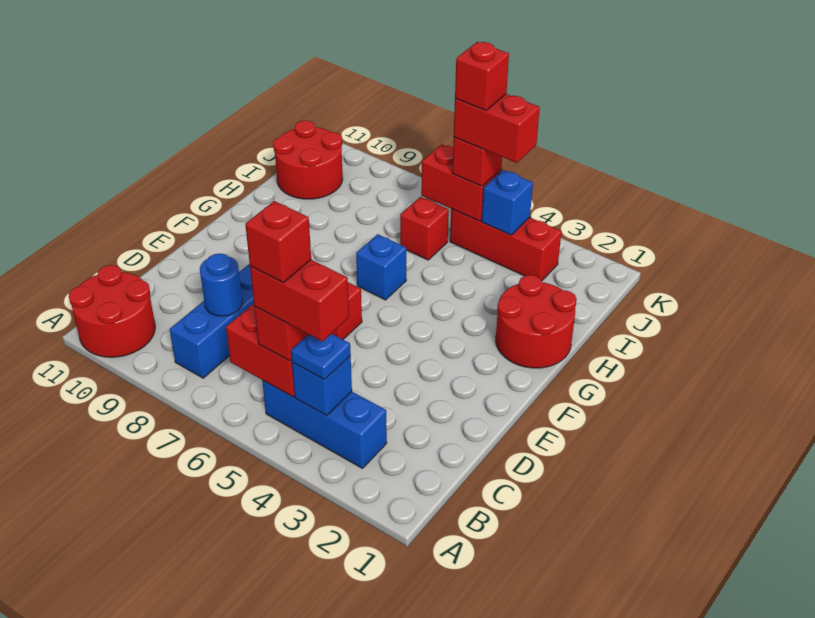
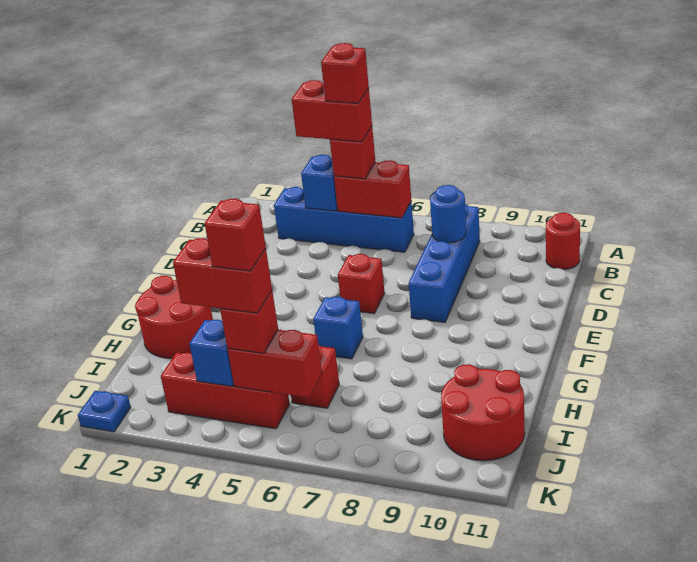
red 2x2 round brick [69,265,155,357] -> red 1x1 round brick [546,213,580,270]
blue 1x3 brick [262,380,387,468] -> blue 1x4 brick [274,187,414,252]
blue 1x1 plate [291,334,351,380] -> blue 1x1 plate moved to [78,391,131,432]

